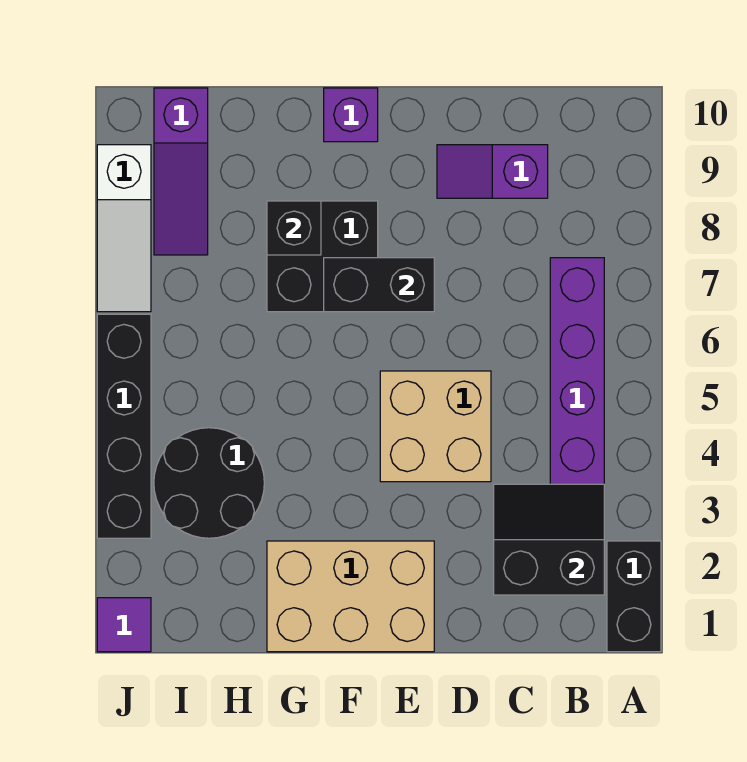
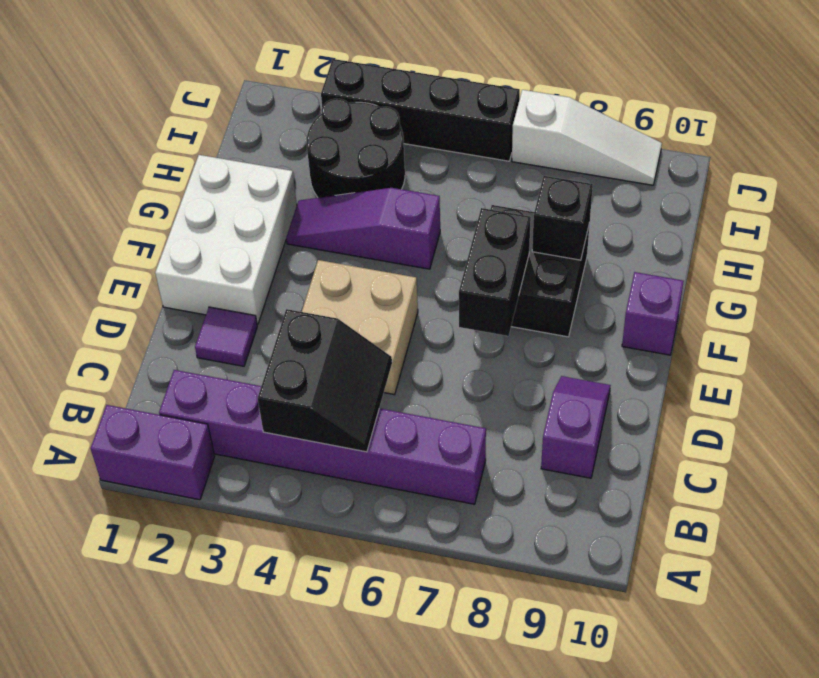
black 1x2 brick [607,541,661,652] -> purple 1x2 brick [91,405,215,500]
black 2x2 slope [494,484,604,595] -> black 2x2 slope moved to [258,309,392,452]
tan 2x3 brick [267,541,434,652] -> white 2x3 brick [155,155,297,324]
purple 1x3 slope [154,88,208,255] -> purple 1x3 slope moved to [286,188,440,269]
purple 1x1 tile [97,598,151,652] -> purple 1x1 tile moved to [195,307,257,366]
white 1x3 slope [97,145,151,312] -> white 1x3 slope turned to [512,90,662,185]

